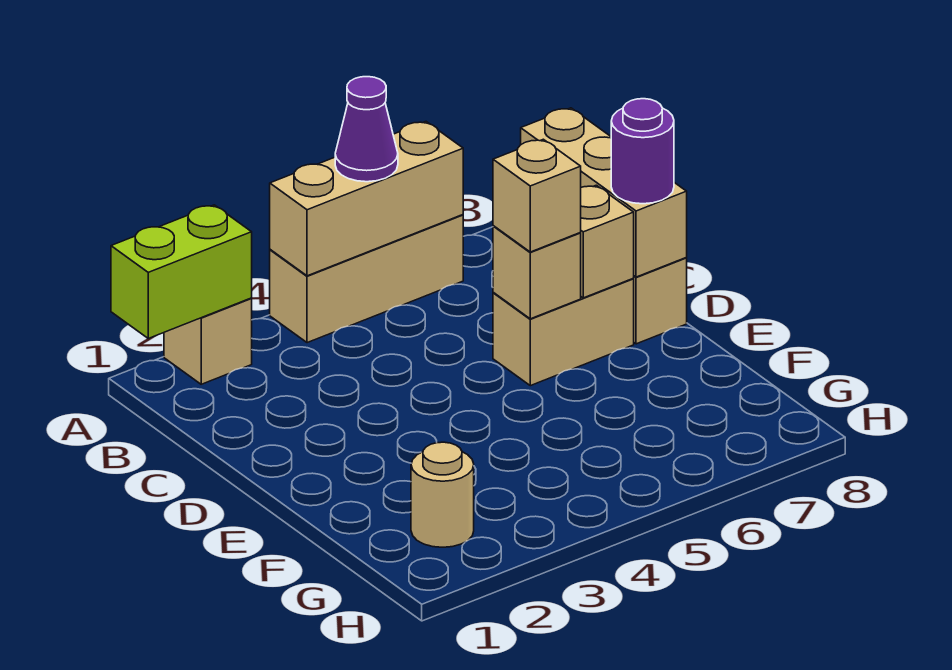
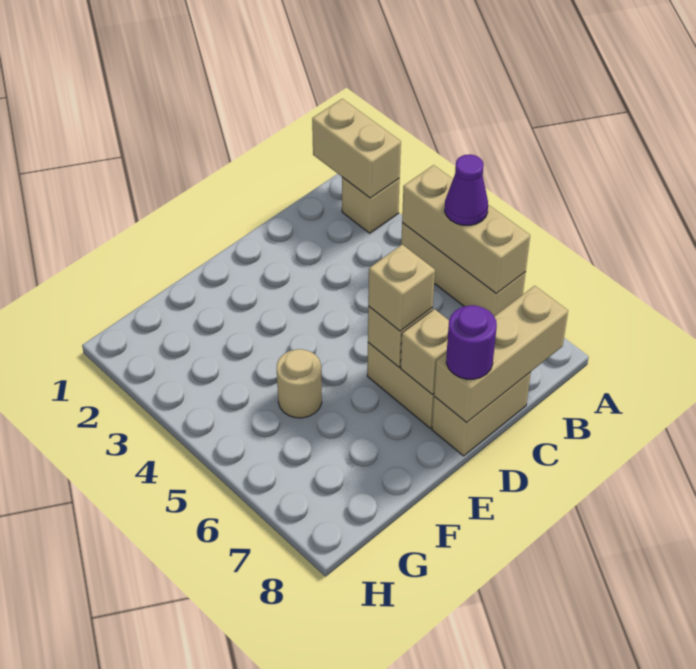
lime 1x2 brick [111,205,252,338] -> tan 1x2 brick [312,99,401,198]
tan 1x1 round brick [411,442,474,547] -> tan 1x1 round brick moved to [277,349,322,418]

